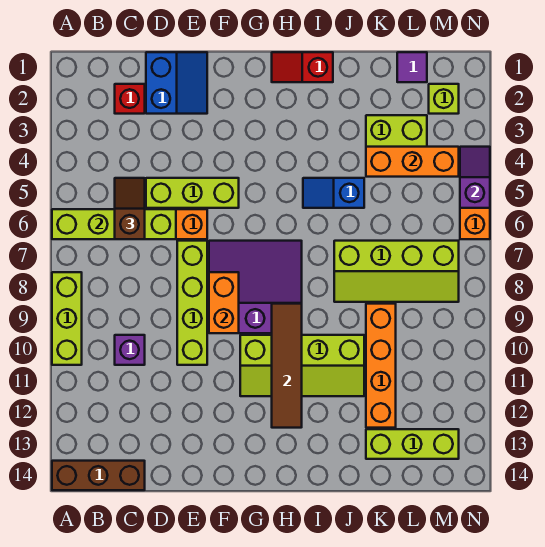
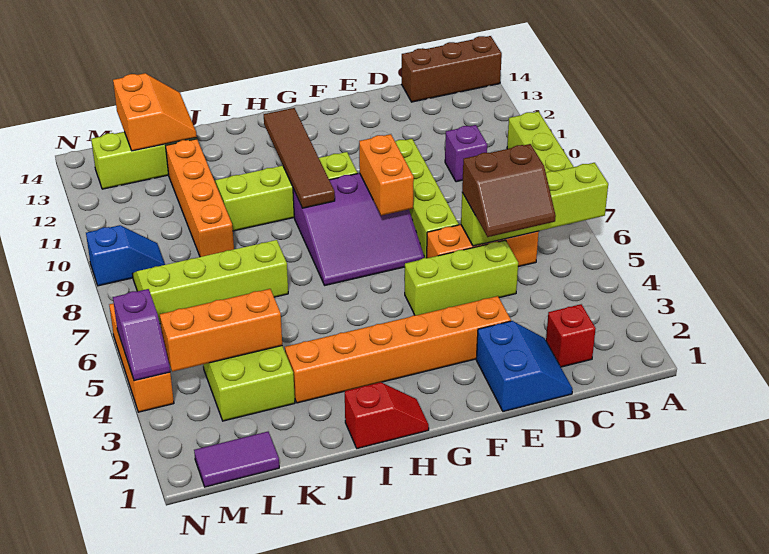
brown 1x2 slope [115,178,145,239] -> brown 2x2 slope [462,144,556,237]
blue 2x2 slope [146,52,207,114] -> blue 2x2 slope turned to [476,321,573,412]
none -> orange 1x6 brick [285,296,511,403]
blue 1x2 slope [303,178,364,208] -> blue 1x2 slope moved to [86,225,165,286]
none -> orange 2x2 slope [113,73,197,151]
purple 1x1 tile [397,52,427,82] -> purple 1x2 tile [194,432,279,487]
lime 1x1 brick [429,84,459,114] -> none

